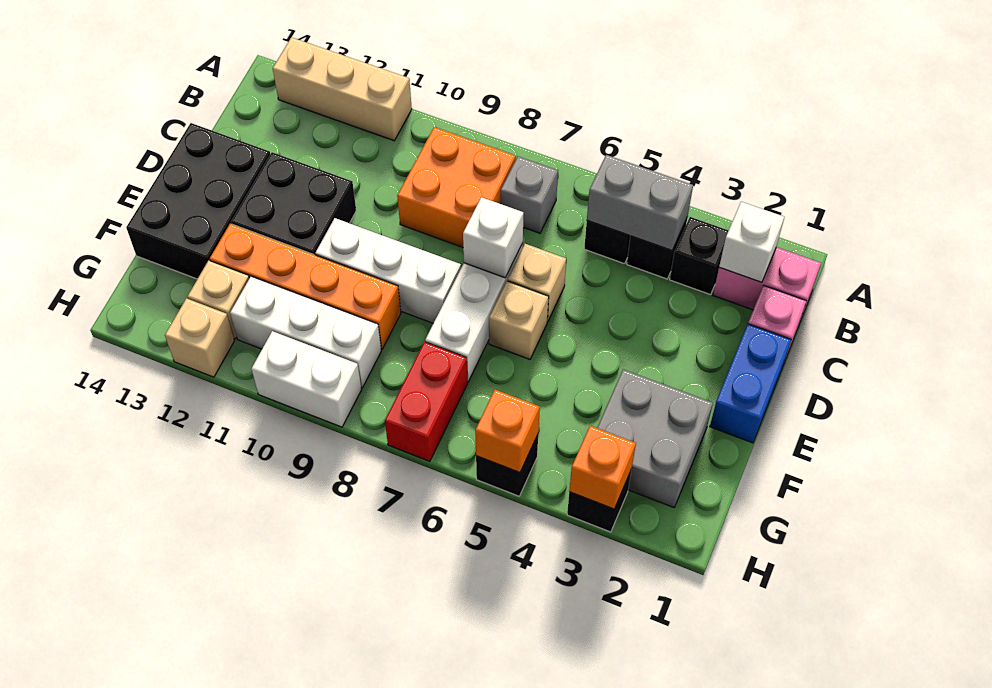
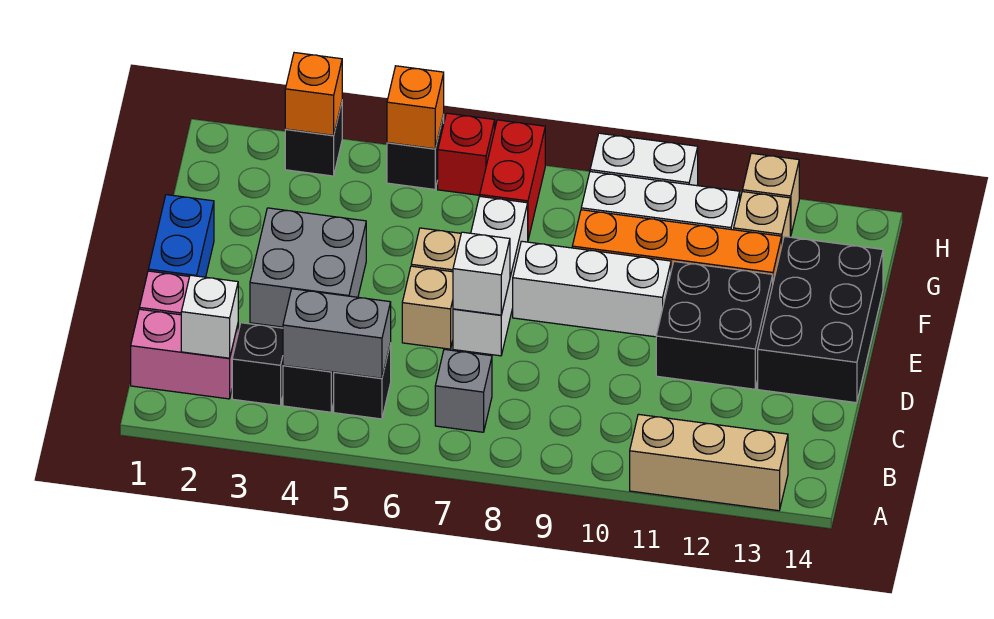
orange 2x2 brick [397,127,516,247] -> none
grey 2x2 brick [598,369,713,507] -> grey 2x2 brick moved to [250,208,366,327]
none -> red 1x1 brick [438,113,495,195]

